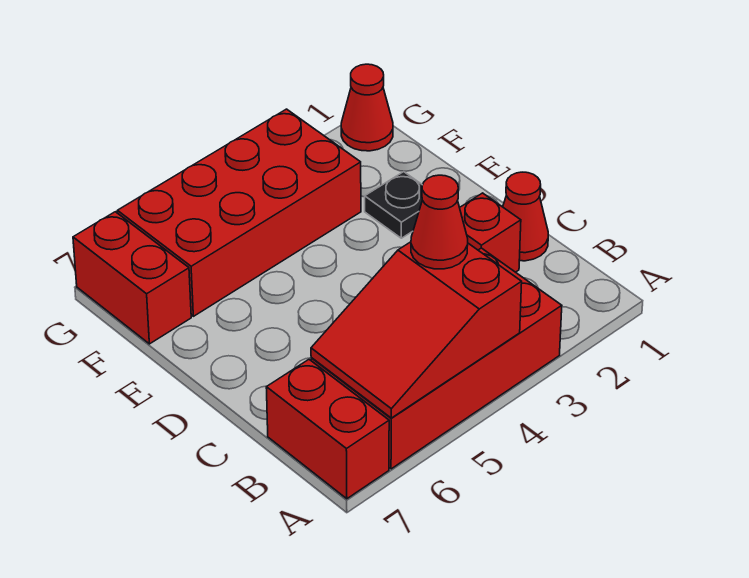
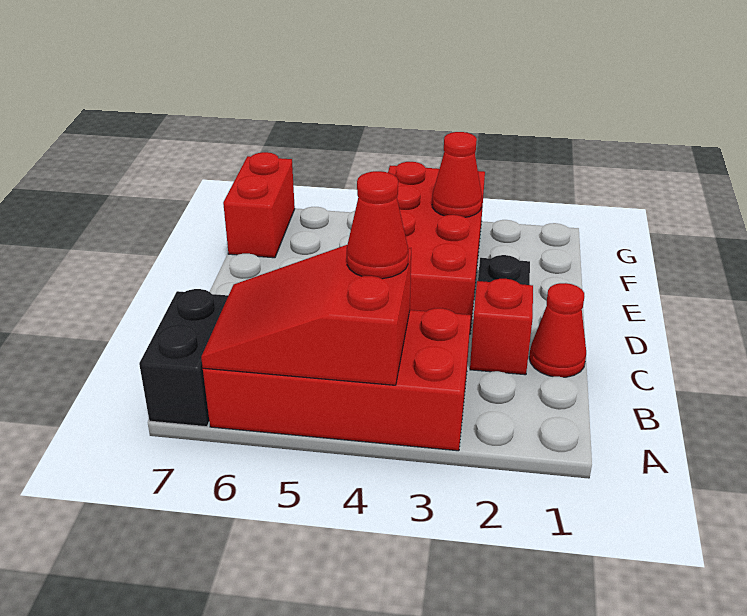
red 1x2 brick [266,360,389,499] -> black 1x2 brick [139,289,228,427]
red 2x4 brick [117,109,361,316] -> red 2x4 brick turned to [388,162,485,334]
red 1x1 cone [341,64,393,151] -> red 1x1 cone moved to [432,132,482,217]

